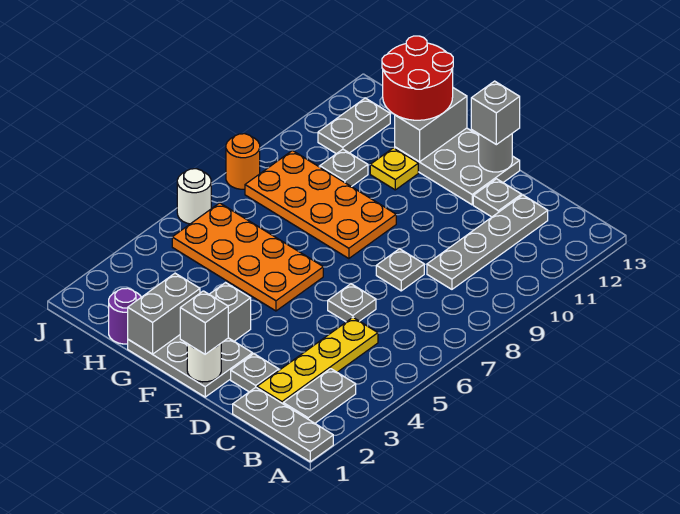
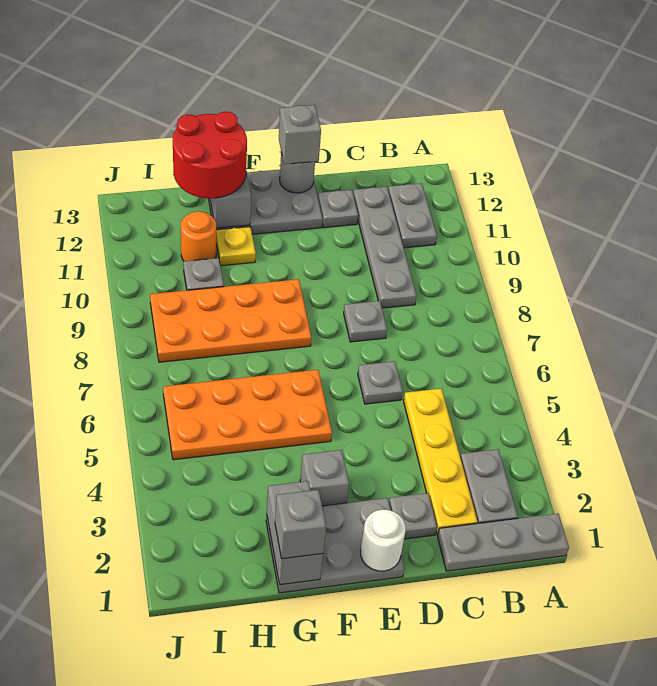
grey 1x1 brick [180,291,228,354] -> grey 1x1 brick moved to [275,490,326,559]
purple 1x1 round brick [109,288,141,344] -> none
grey 1x2 plate [318,98,390,154] -> grey 1x2 plate moved to [388,183,437,248]
white 1x1 round brick [177,169,211,224] -> none
orange 1x1 round brick [226,134,260,189] -> orange 1x1 round brick moved to [181,211,216,261]

